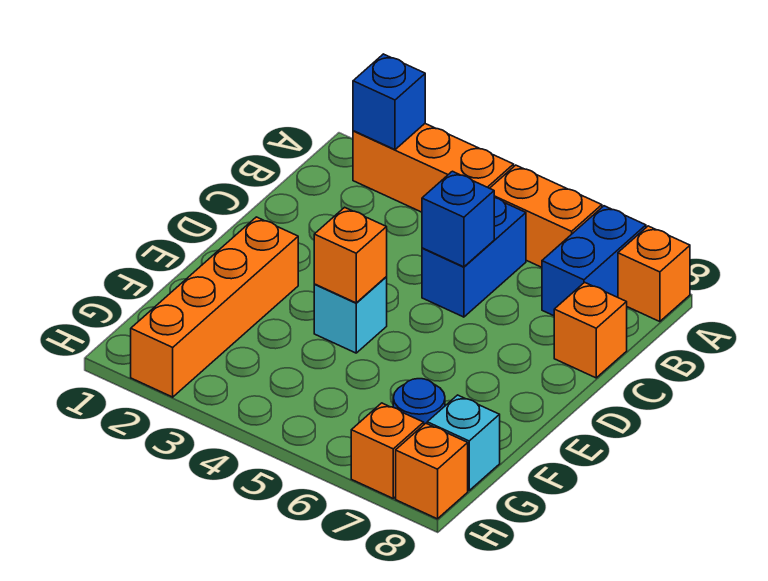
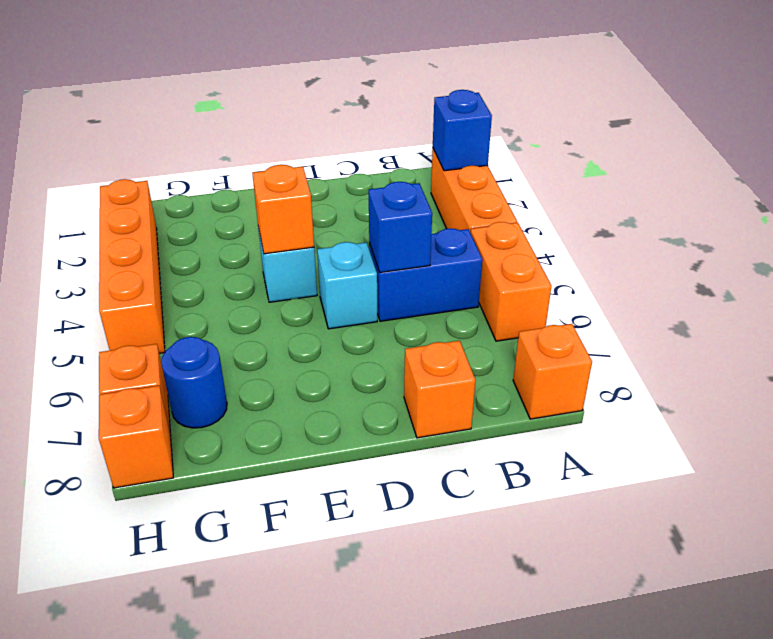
blue 1x2 brick [542,206,646,316] -> none
orange 1x4 brick [131,217,298,397] -> orange 1x4 brick turned to [99,179,165,353]
cyan 1x1 brick [427,395,500,490] -> cyan 1x1 brick moved to [317,242,377,329]

